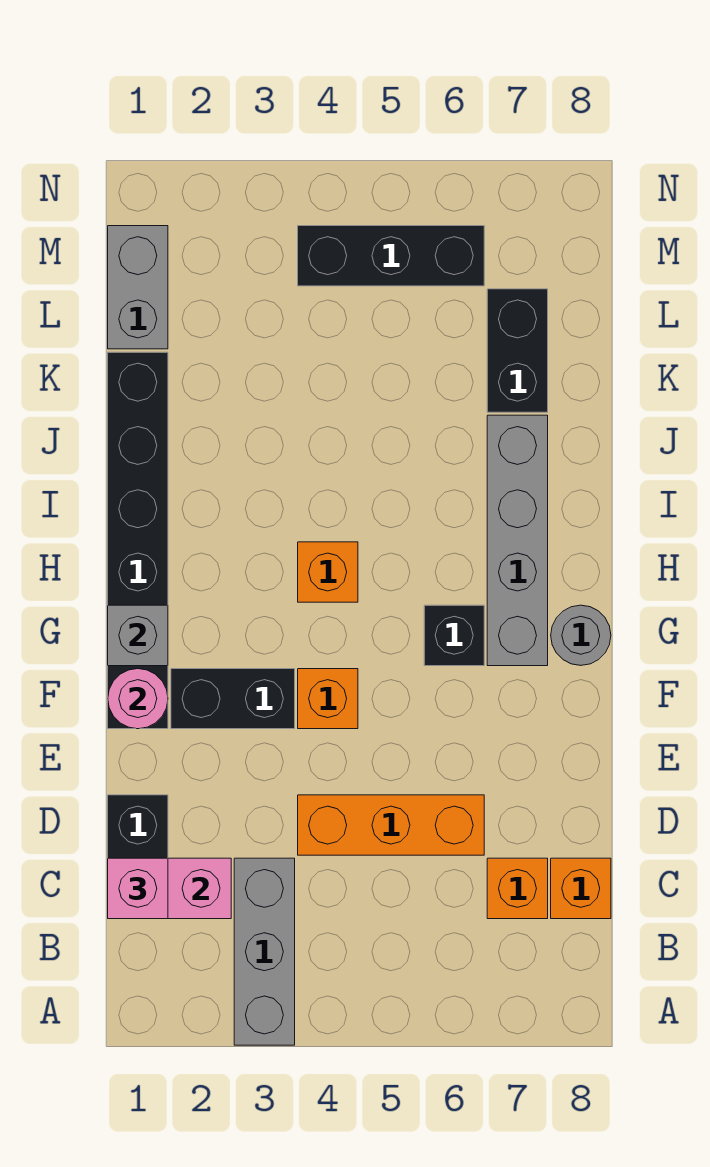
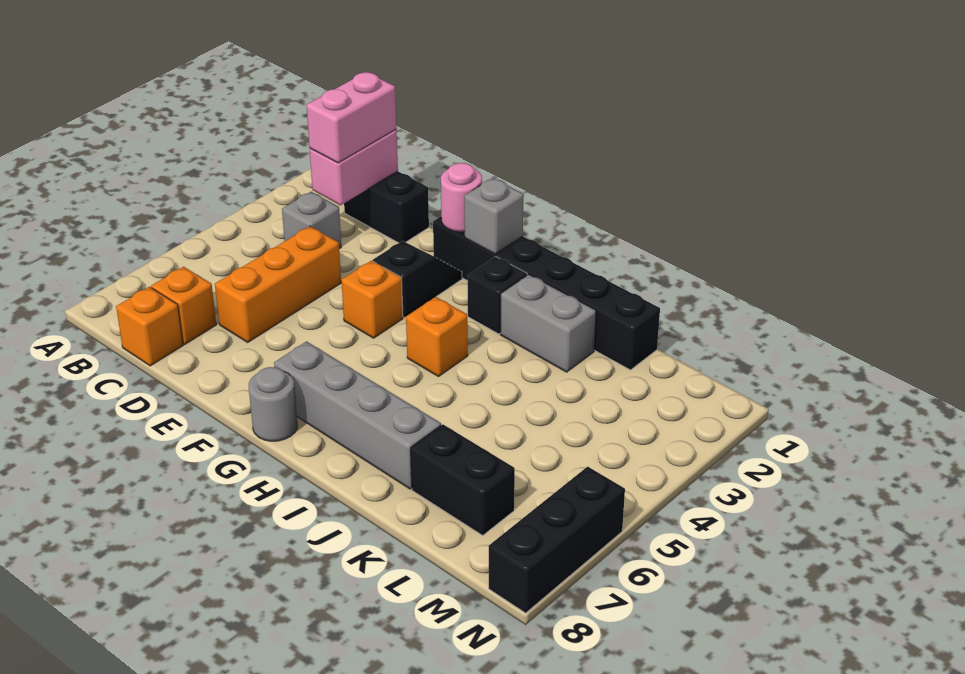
grey 1x3 brick [234,858,295,1045] -> grey 1x1 brick [282,192,341,249]
pink 1x1 brick [108,858,168,919] -> pink 1x2 brick [307,72,397,163]
black 1x2 brick [171,669,295,729] -> black 1x2 slope [373,241,462,318]
black 1x1 brick [424,605,484,666] -> black 1x1 brick moved to [467,257,527,334]
grey 1x2 brick [108,226,168,349] -> grey 1x2 brick moved to [500,275,596,372]
black 1x3 brick [298,226,484,286] -> black 1x3 brick moved to [489,467,625,613]

